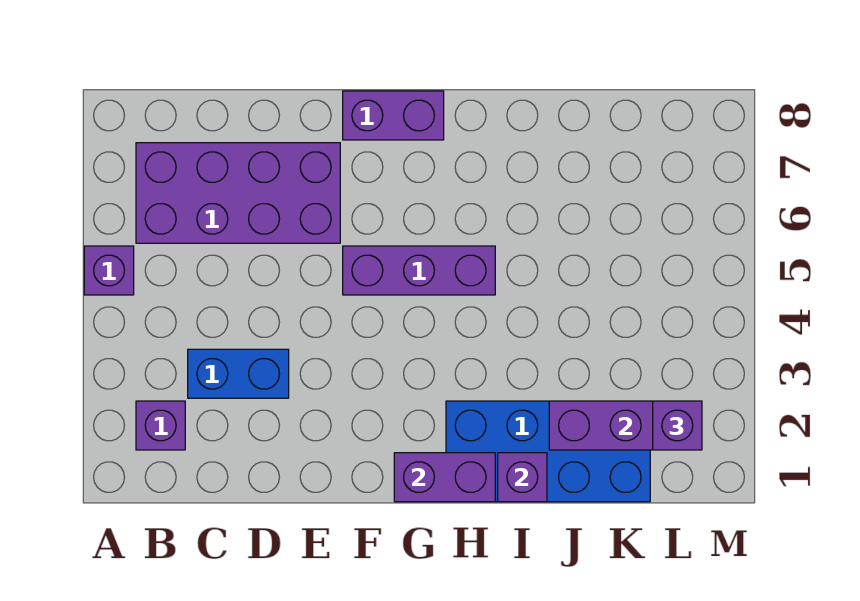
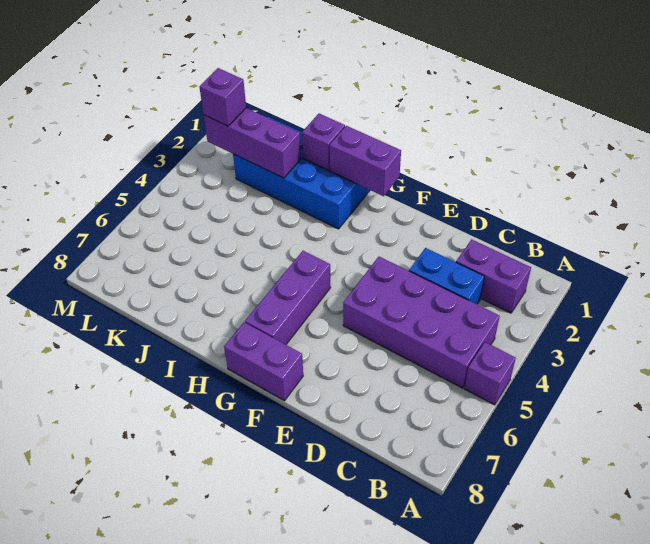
purple 1x1 brick [136,401,185,450] -> purple 1x2 brick [456,239,531,313]
purple 2x4 brick [136,143,340,243] -> purple 2x4 brick moved to [343,257,500,388]
purple 1x3 brick [343,246,495,295] -> purple 1x3 brick turned to [245,251,331,345]

